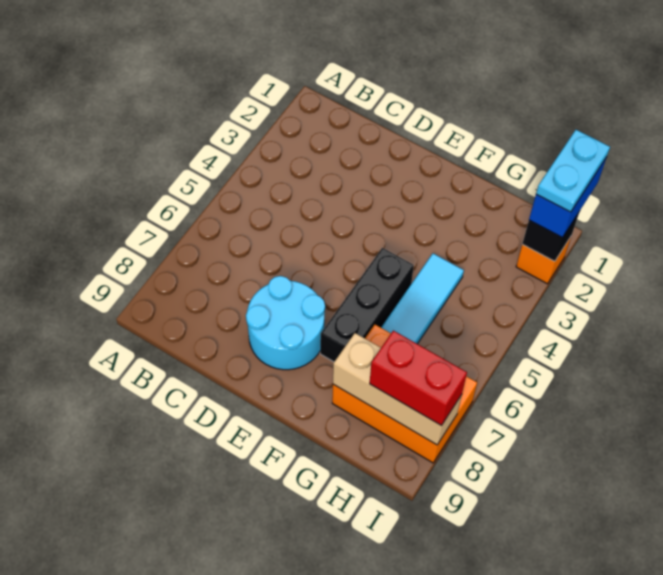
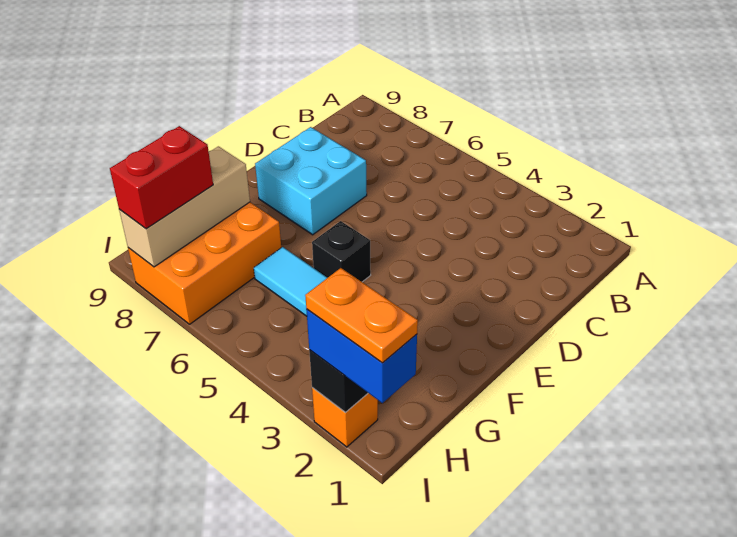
cyan 2x2 round brick [246,276,325,370] -> cyan 2x2 brick [255,127,367,235]
black 1x3 brick [320,248,414,362] -> black 1x1 brick [312,221,371,282]
cyan 1x2 plate [536,130,610,212] -> orange 1x2 plate [305,268,418,363]

